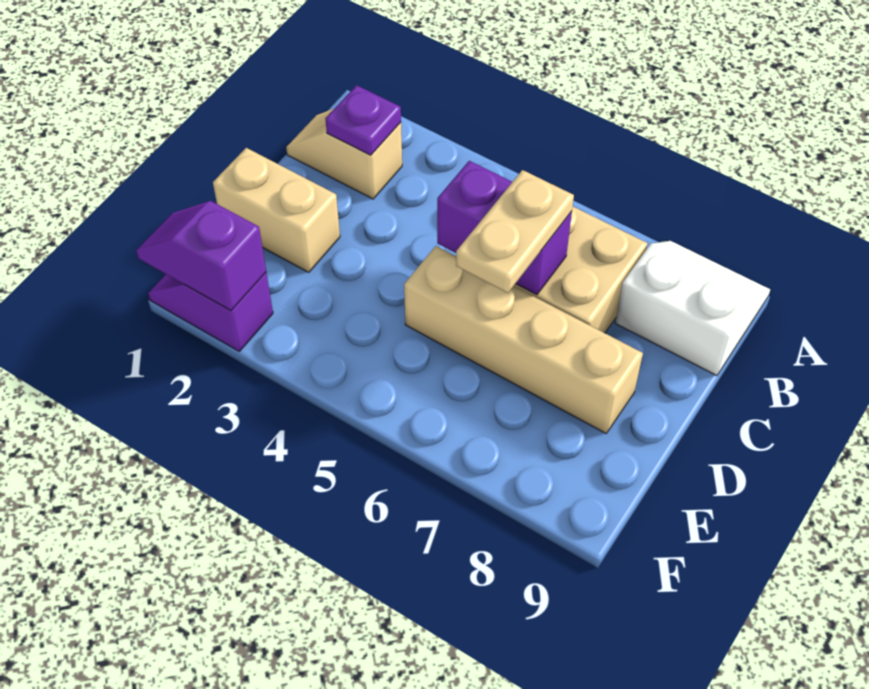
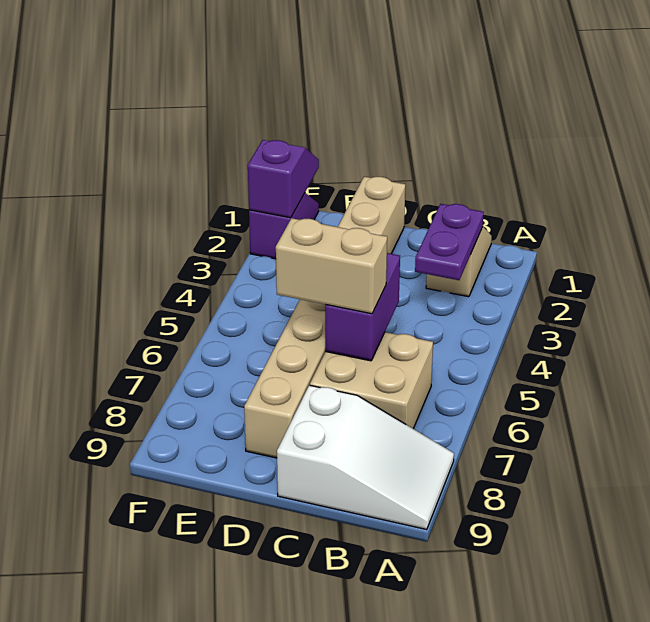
white 2x2 slope [615,241,770,376] -> white 2x3 slope [277,385,454,530]
purple 1x1 plate [325,85,401,155] -> purple 1x2 plate [415,204,484,280]
tan 1x2 plate [456,170,574,293] -> tan 1x2 brick [276,218,387,314]

